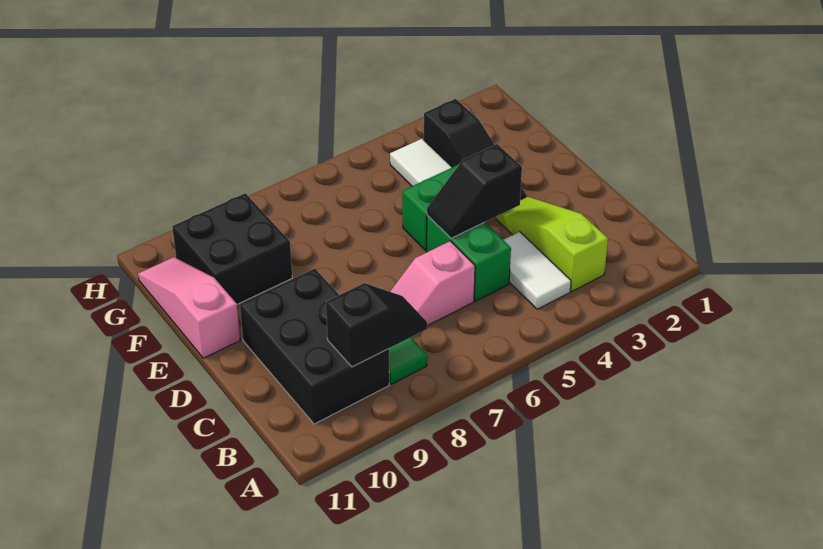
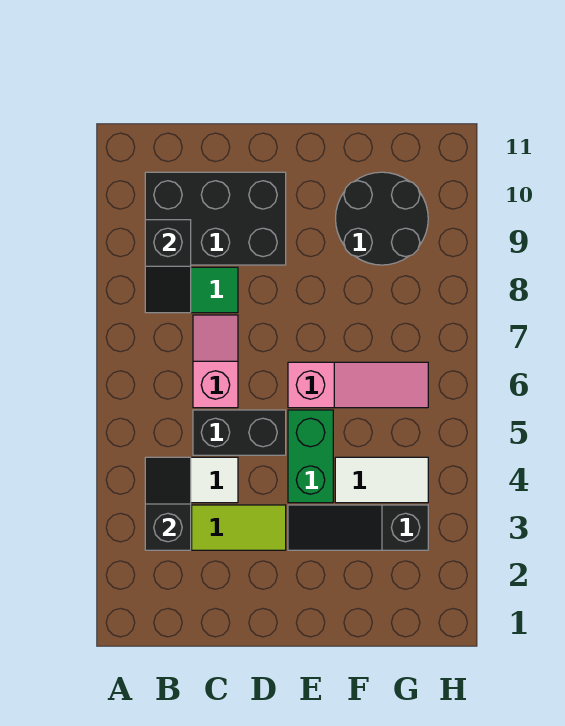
green 1x2 brick [427,215,511,301] -> black 1x2 brick [193,410,286,455]
black 1x2 slope [427,144,522,238] -> black 1x2 slope moved to [145,457,191,550]
pink 1x3 slope [138,257,240,358] -> pink 1x3 slope moved to [288,362,428,408]
black 2x2 brick [172,193,292,304] -> black 2x2 round brick [336,172,428,265]

